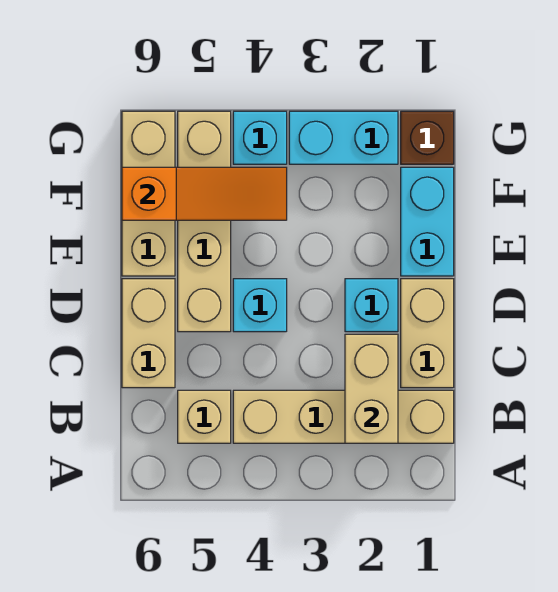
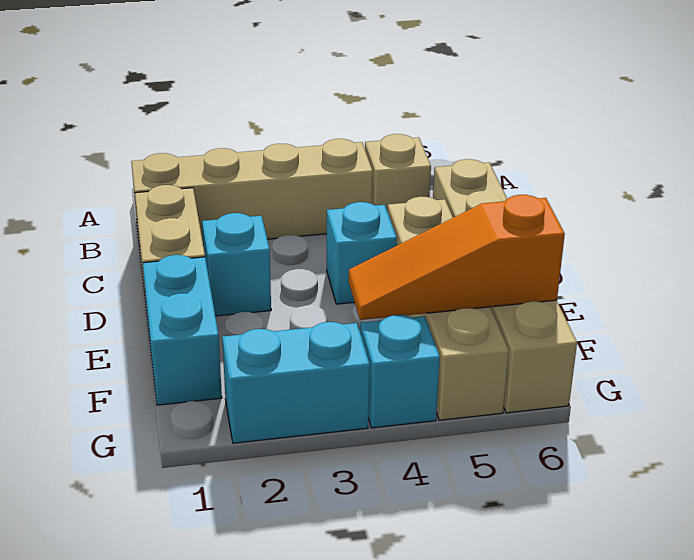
tan 1x2 brick [345,334,398,443] -> none
brown 1x1 brick [401,111,454,164] -> none

